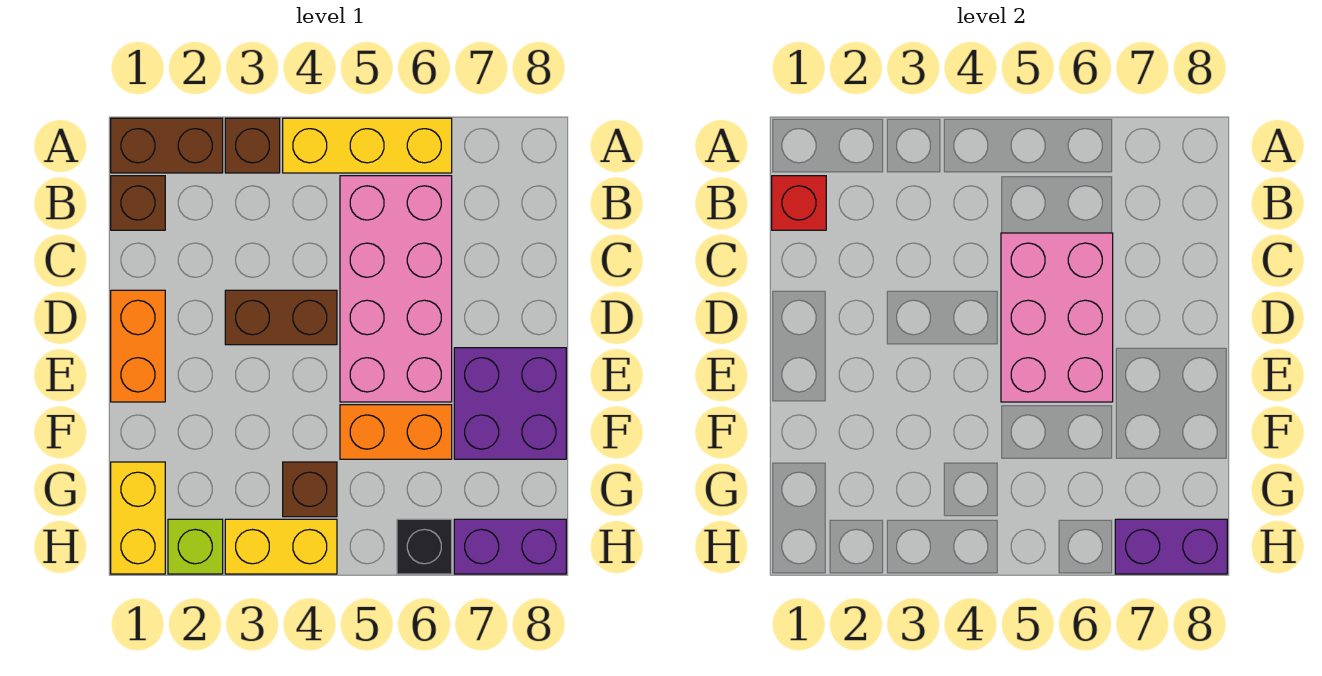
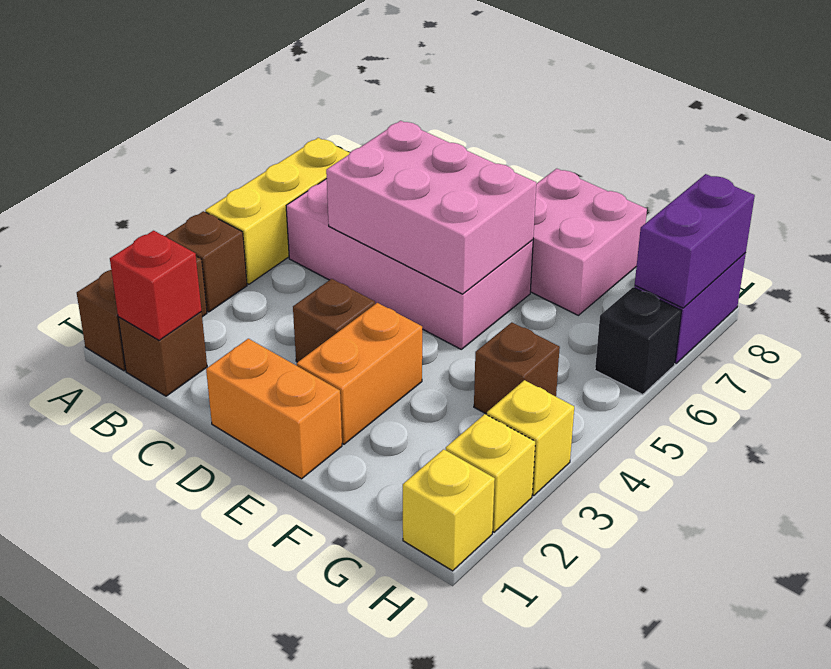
brown 1x2 brick [225,290,337,345] -> brown 1x1 brick [293,279,375,362]
purple 2x2 brick [454,348,566,459] -> pink 2x2 brick [530,169,647,315]
orange 1x2 brick [340,405,452,459] -> orange 1x2 brick moved to [297,303,422,444]
yellow 1x2 brick [111,462,165,574] -> yellow 1x1 brick [403,449,495,571]
lime 1x1 brick [168,519,223,574] -> yellow 1x1 brick [446,414,535,532]
yellow 1x2 brick [225,519,337,574] -> yellow 1x1 brick [487,380,574,496]

